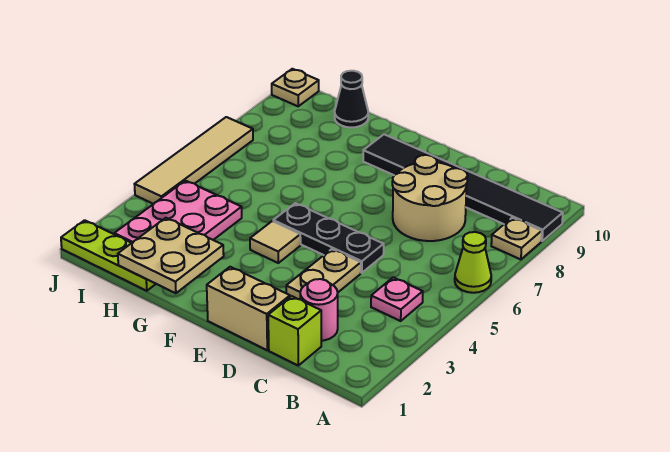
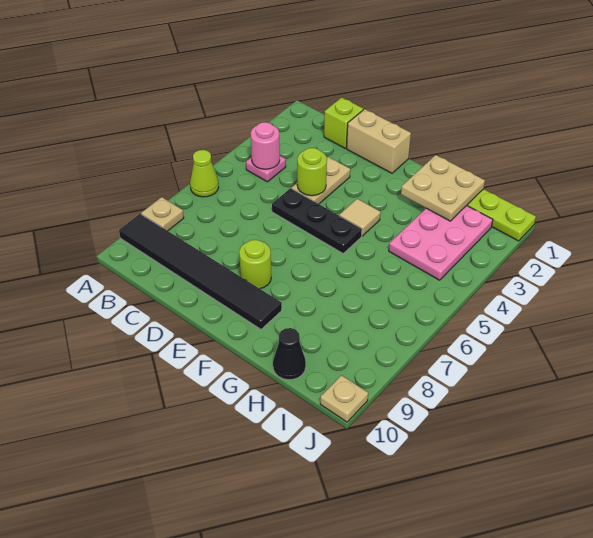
pink 1x1 round brick [300,279,338,341] -> pink 1x1 round brick moved to [251,122,280,169]
tan 2x2 round brick [392,155,467,241] -> none
none -> lime 1x1 round brick [297,148,327,196]
none -> lime 1x1 round brick [239,240,271,289]
tan 1x4 tile [135,117,253,204] -> none

